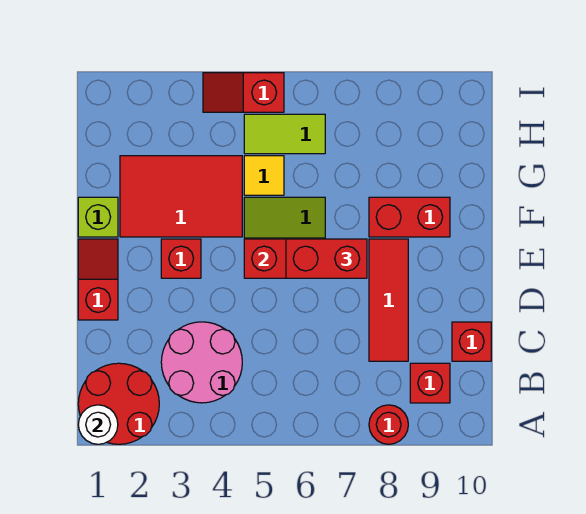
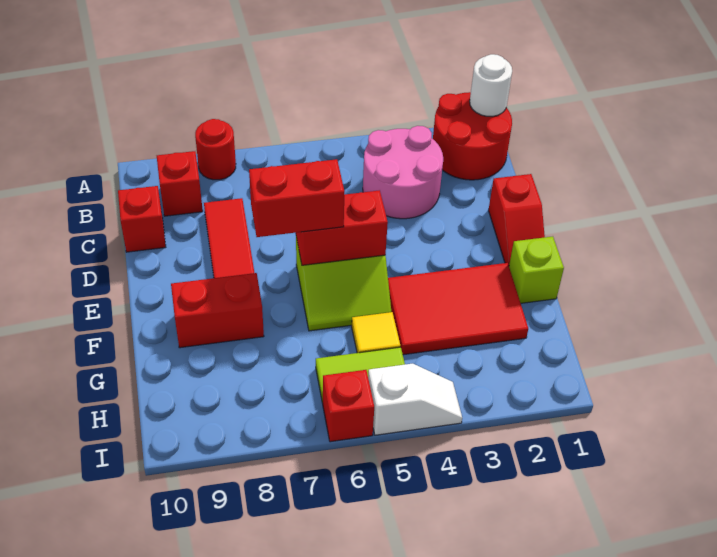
red 1x1 brick [161,239,201,278] -> red 1x1 brick moved to [322,370,374,442]
red 1x2 slope [203,73,284,112] -> white 1x2 slope [368,364,462,435]

